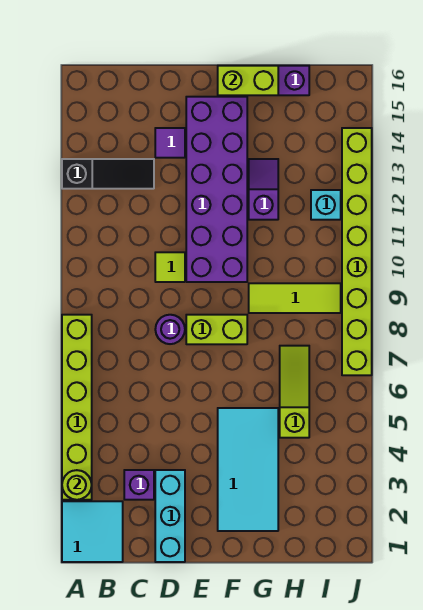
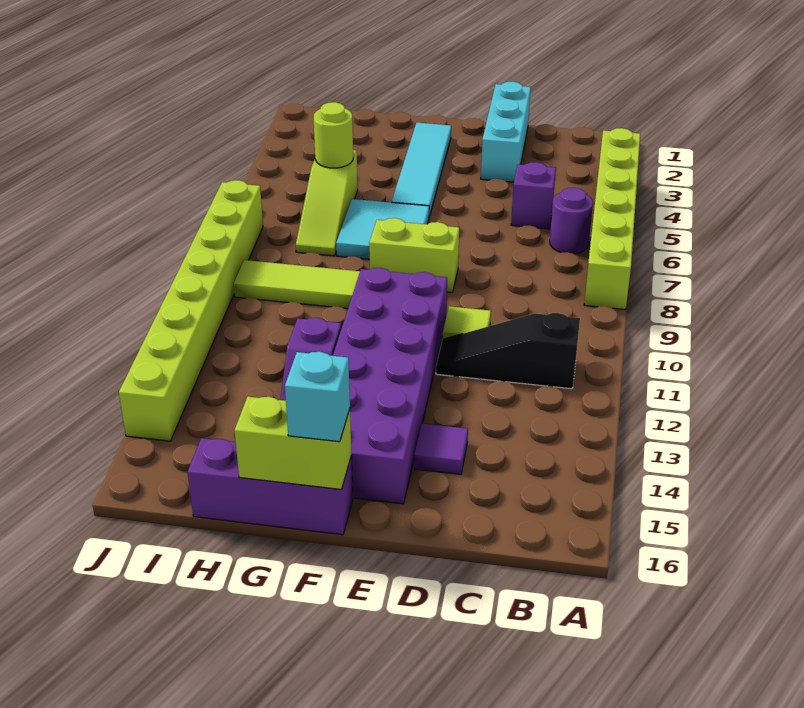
cyan 2x2 tile [62,501,123,562] -> cyan 2x2 tile moved to [336,199,429,259]
lime 1x1 round brick [62,470,92,500] -> lime 1x1 round brick moved to [314,102,353,168]
black 1x3 slope [62,159,154,189] -> black 1x3 slope moved to [436,313,580,389]
purple 1x1 brick [124,470,154,500] -> purple 1x1 brick moved to [511,162,556,229]
purple 1x1 round brick [155,315,185,344] -> purple 1x1 round brick moved to [550,187,593,254]
cyan 2x4 tile [218,408,278,531] -> cyan 1x4 tile [392,123,451,217]
cyan 1x1 brick [311,190,341,220] -> cyan 1x1 brick moved to [285,352,350,442]

